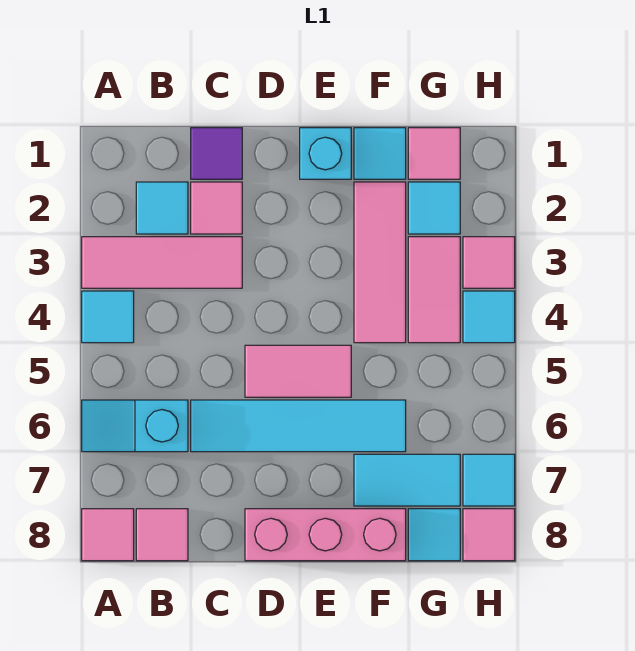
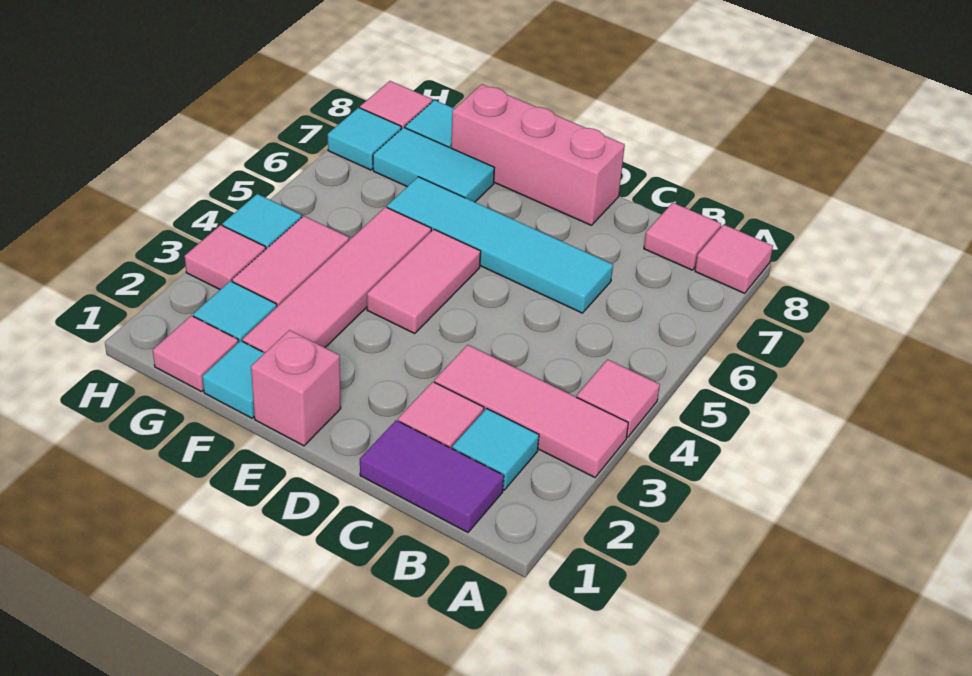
cyan 1x1 tile [82,291,134,343] -> pink 1x1 tile [577,360,660,437]
cyan 1x2 slope [82,400,188,452] -> none
purple 1x1 tile [191,128,242,179] -> purple 1x2 tile [360,420,504,532]
pink 1x2 tile [245,345,351,397] -> pink 1x2 tile turned to [367,229,481,333]
cyan 1x1 brick [300,128,351,179] -> pink 1x1 brick [251,330,341,446]
pink 1x3 tile [354,182,406,343] -> pink 1x4 tile [242,207,431,353]

